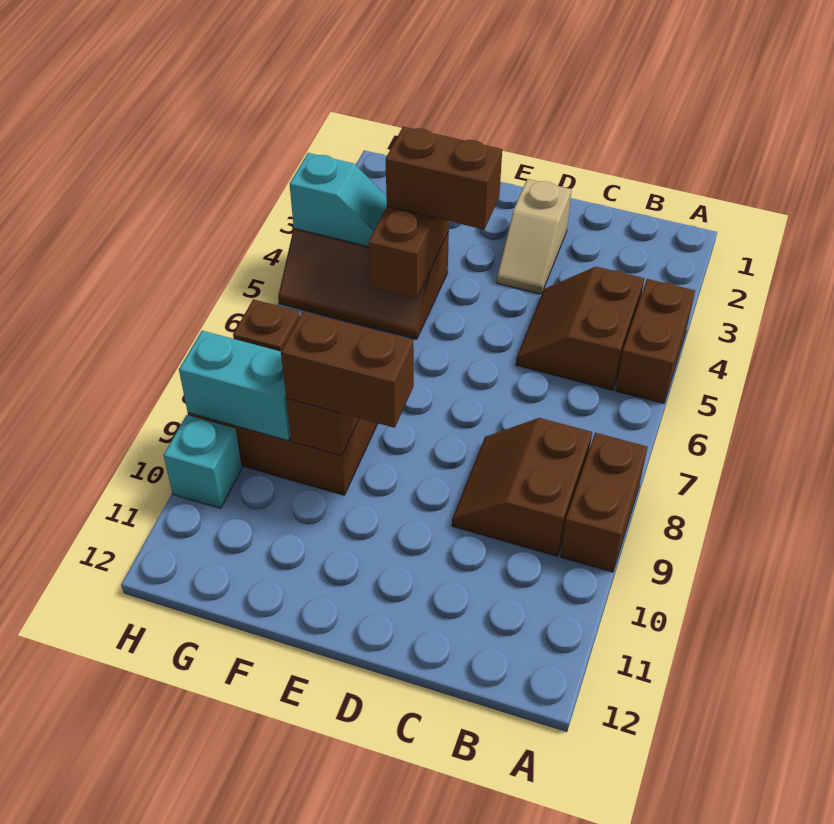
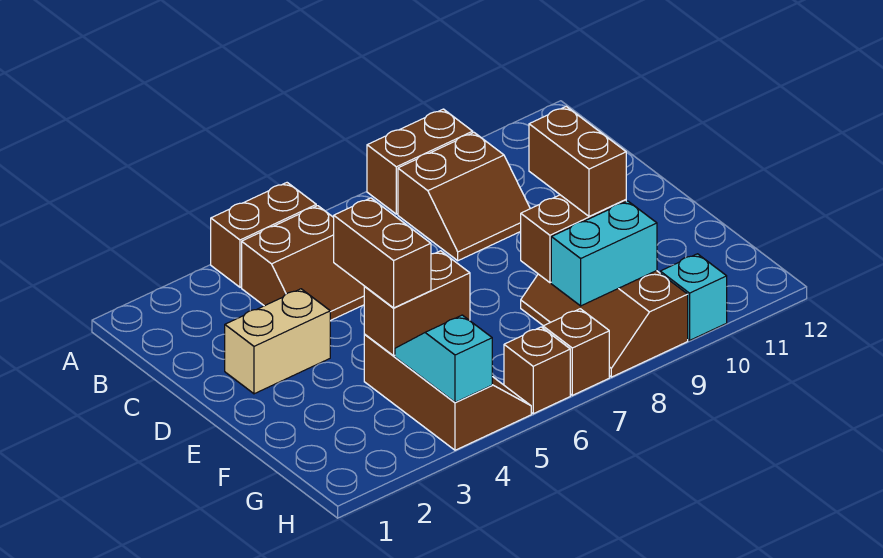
tan 1x2 slope [497,179,572,294] -> tan 1x2 brick [225,289,330,394]
cyan 1x2 brick [179,331,291,441] -> cyan 1x2 brick turned to [551,201,657,306]
none -> brown 1x1 brick [504,327,570,414]

